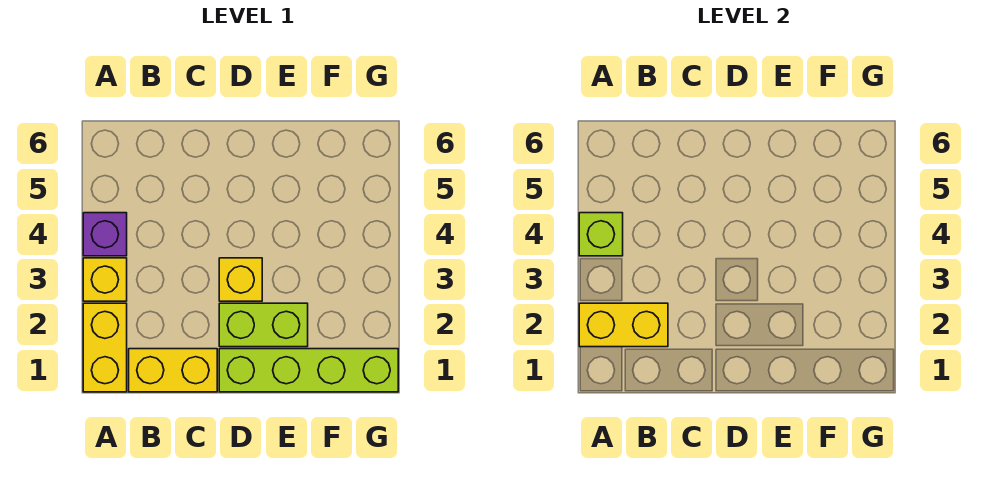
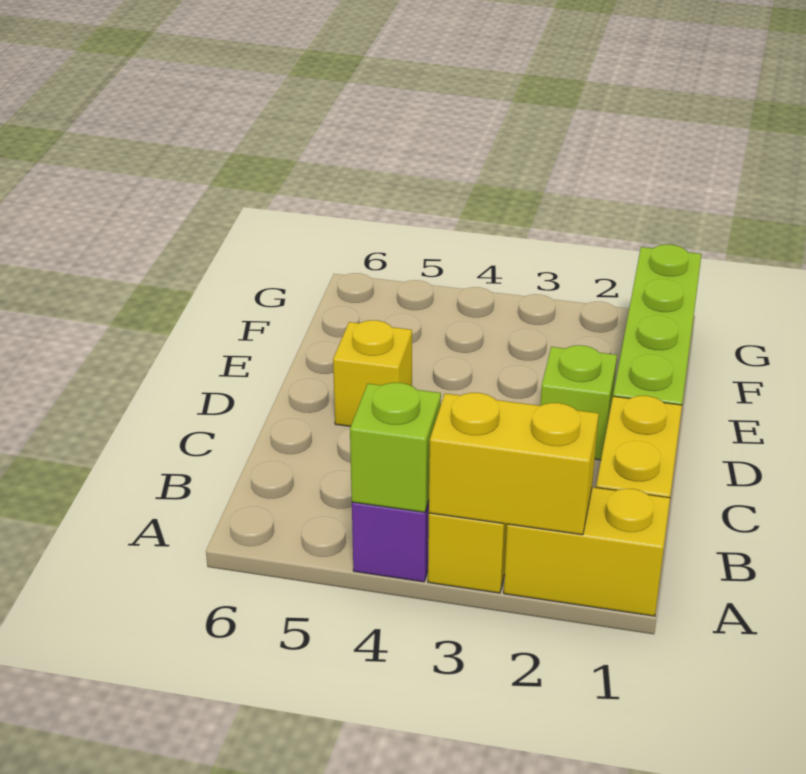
yellow 1x2 brick [579,303,668,347] -> yellow 1x2 brick turned to [429,393,599,535]
lime 1x2 brick [219,303,308,347] -> lime 1x1 brick [540,345,617,460]
yellow 1x1 brick [219,258,262,301] -> yellow 1x1 brick moved to [333,320,412,426]

